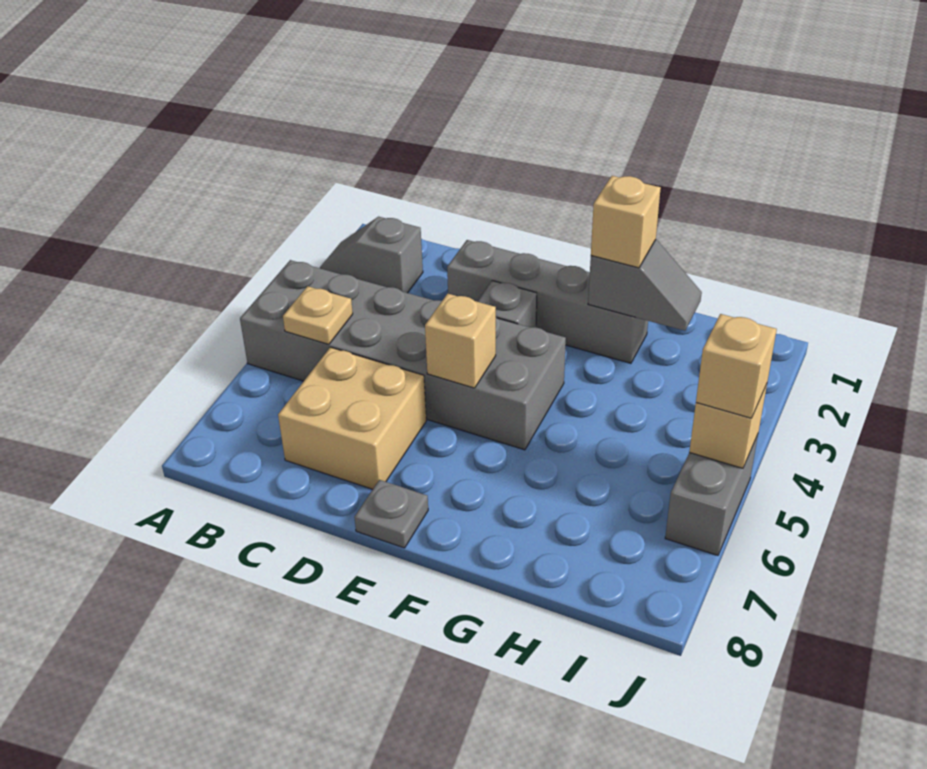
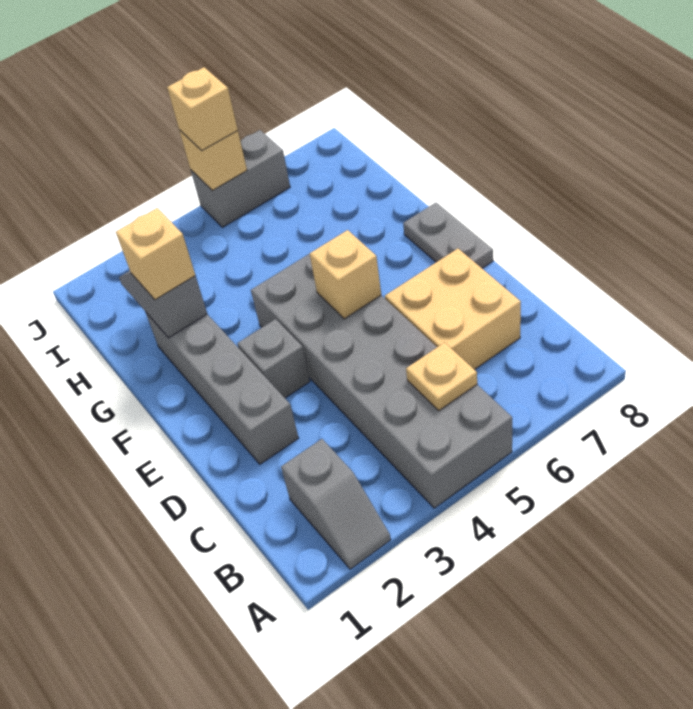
grey 1x1 plate [354,480,428,548] -> grey 1x2 plate [403,203,493,268]

